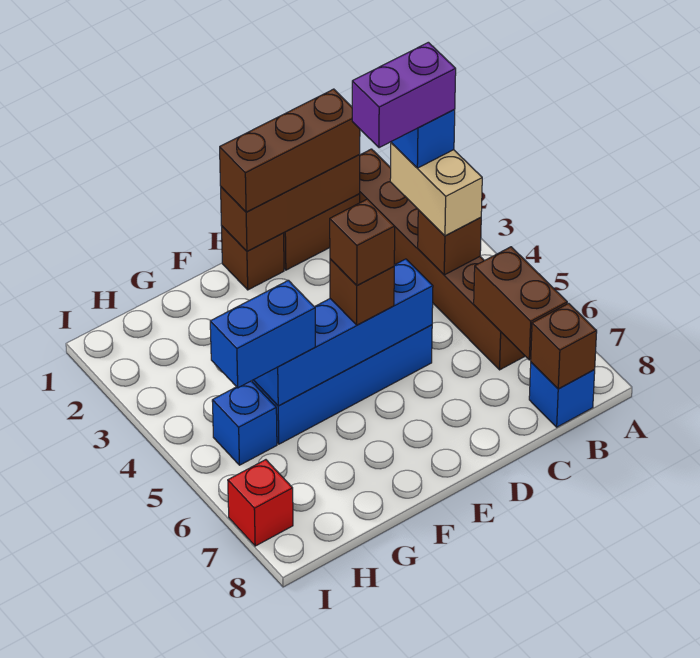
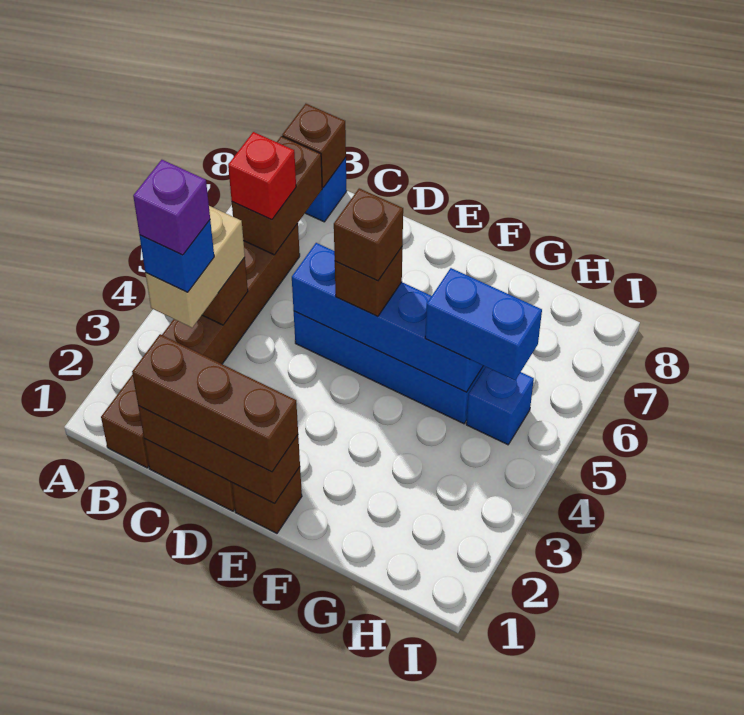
purple 1x2 brick [352,42,456,148] -> purple 1x1 brick [133,160,210,255]
red 1x1 brick [228,460,293,546] -> red 1x1 brick moved to [228,132,296,220]

